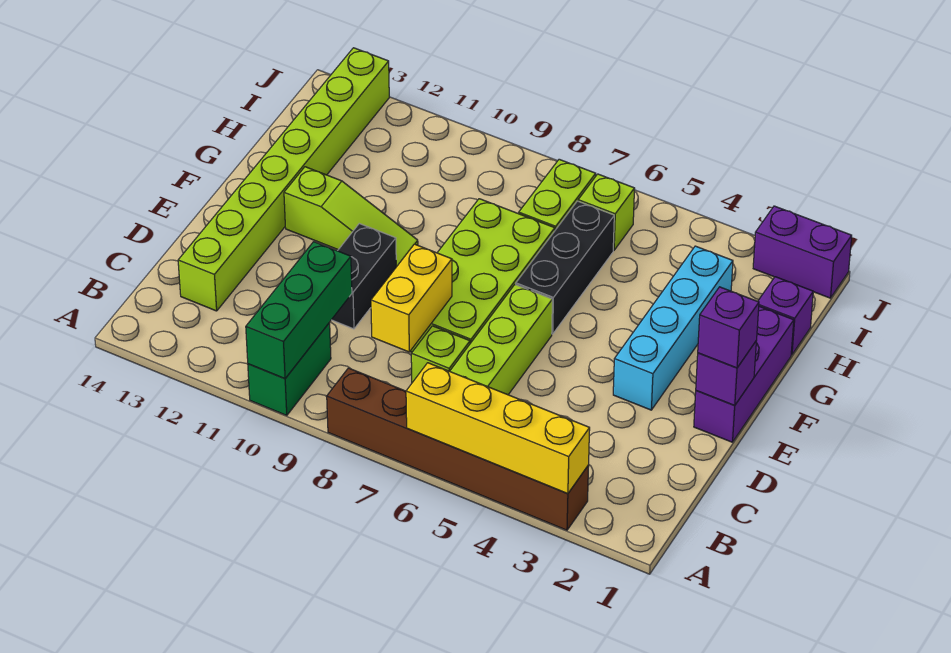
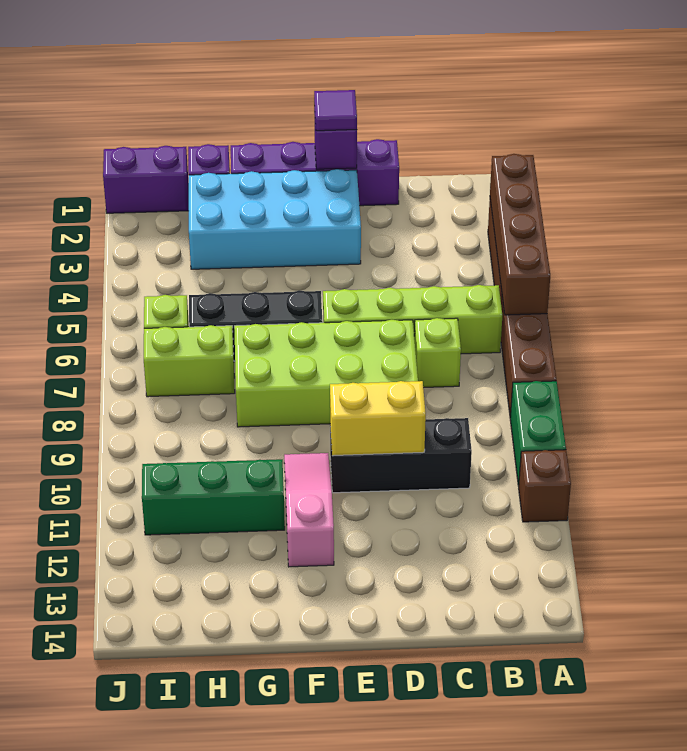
yellow 1x4 brick [406,363,590,494] -> brown 1x4 brick [490,154,550,315]
green 1x2 brick [248,323,331,416] -> green 1x2 brick turned to [510,381,566,486]
green 1x3 brick [246,242,352,378] -> green 1x3 brick moved to [142,459,285,535]
none -> brown 1x1 brick [519,450,571,522]
yellow 1x2 brick [371,244,452,352] -> yellow 1x2 brick moved to [330,381,426,456]
lime 1x8 brick [178,48,389,311] -> none
black 1x2 brick [332,224,396,329] -> black 1x3 brick [330,418,472,493]
purple 1x3 brick [694,307,794,442] -> purple 1x4 brick [231,139,399,206]
purple 1x1 brick [698,287,759,368] -> purple 1x1 tile [314,90,357,131]
cyan 1x4 brick [613,246,733,410] -> cyan 2x4 brick [189,169,361,269]
lime 1x3 slope [284,167,418,267] -> pink 1x3 slope [284,453,334,567]
purple 1x2 brick [753,206,852,298] -> purple 1x2 brick turned to [103,146,189,213]

